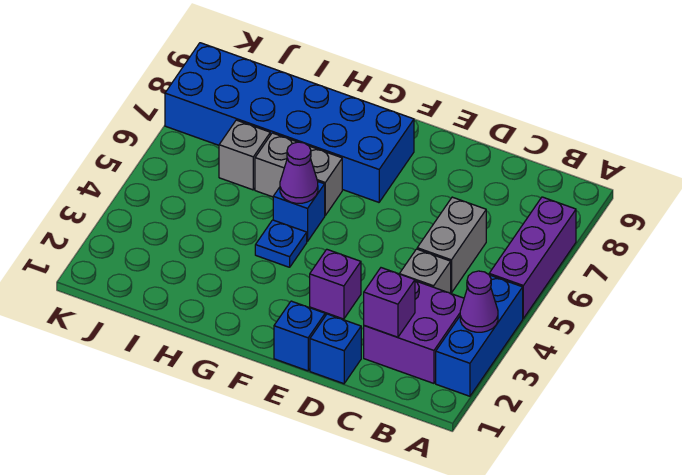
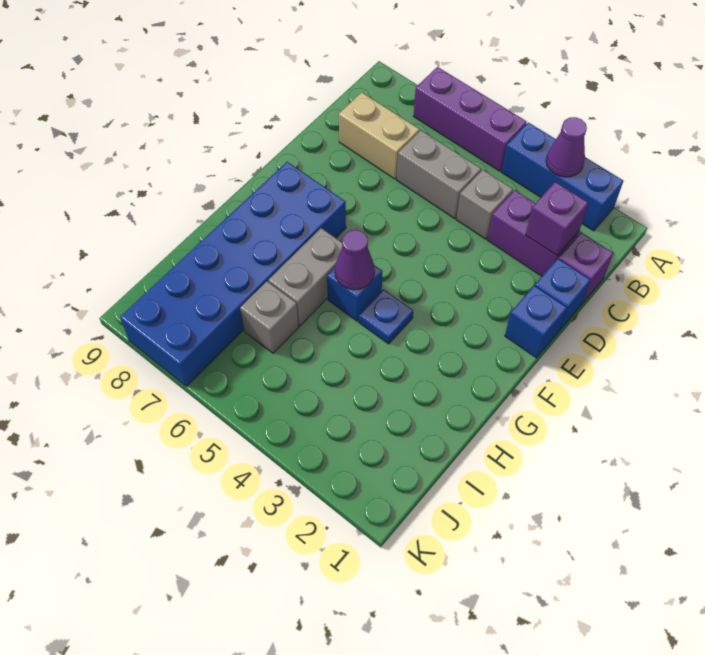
purple 2x2 brick [364,281,464,383] -> purple 1x2 brick [487,190,579,276]
none -> tan 1x2 brick [339,92,419,179]
purple 1x1 brick [310,249,361,319] -> purple 1x1 brick moved to [559,232,613,303]

